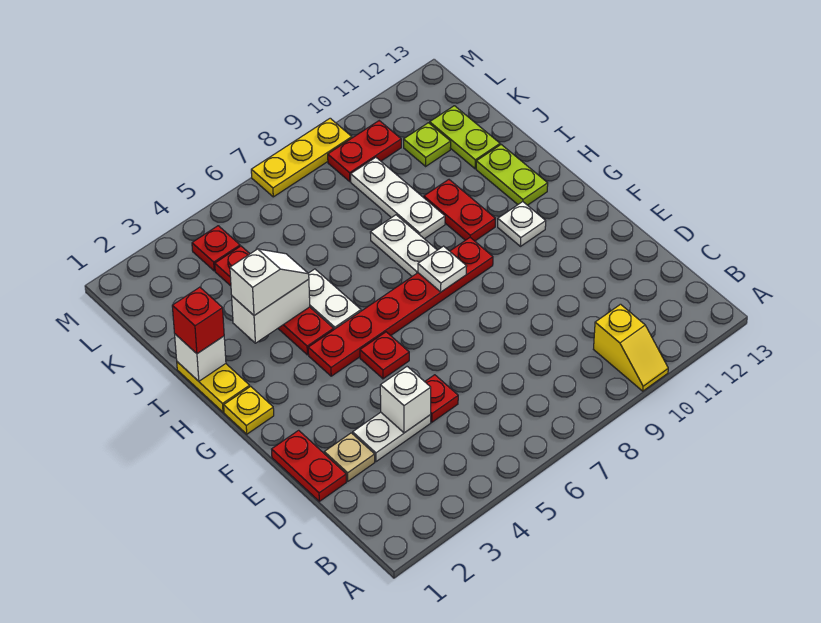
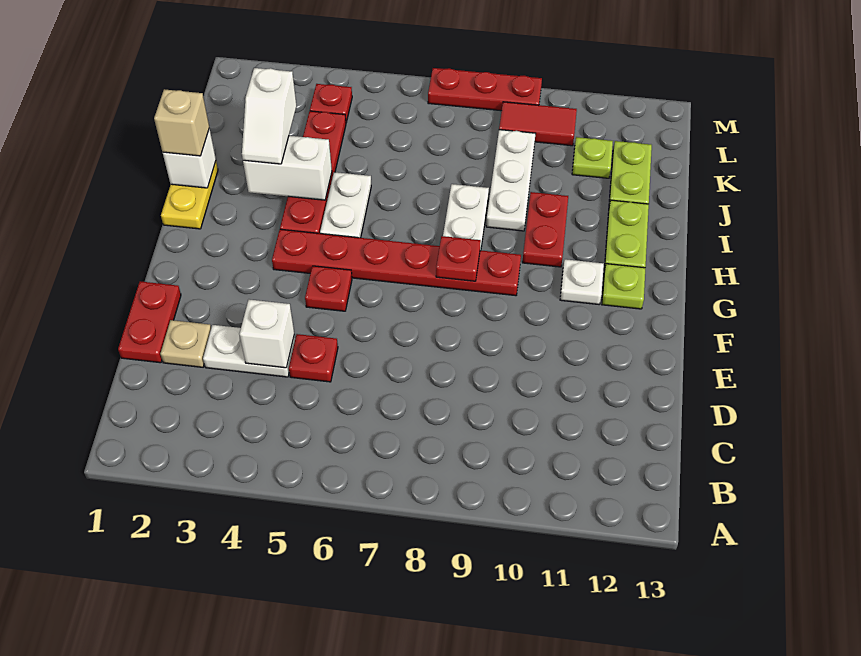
yellow 1x2 slope [594,304,668,391] -> none
yellow 1x1 plate [224,386,274,434] -> none
white 1x1 plate [418,246,467,292] -> red 1x1 plate [436,236,481,281]
none -> lime 1x1 plate [602,264,645,309]
red 1x1 brick [172,287,224,354] -> tan 1x1 brick [154,89,209,156]
white 1x2 slope [230,249,309,315] -> white 1x2 slope turned to [242,68,297,164]
red 1x2 plate [328,121,401,181] -> red 1x2 tile [499,102,577,146]
yellow 1x3 plate [251,118,352,197] -> red 1x3 plate [428,68,542,111]

